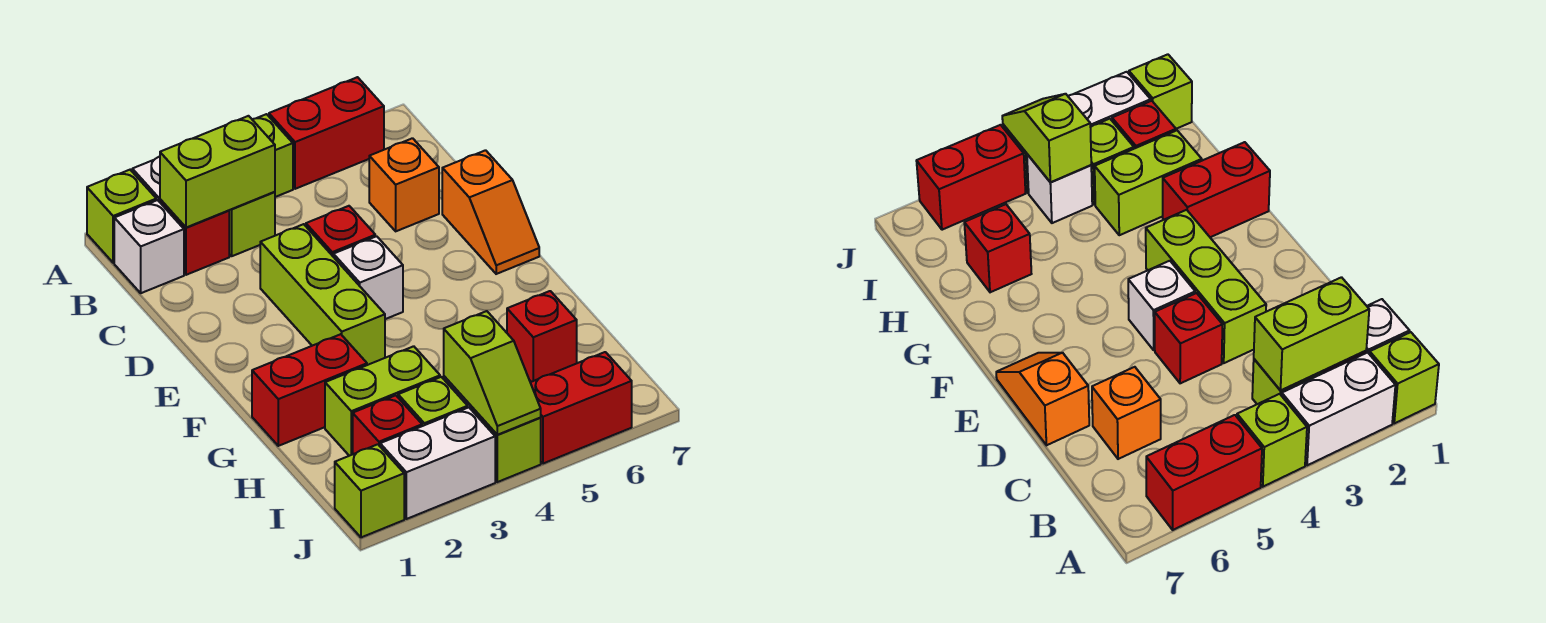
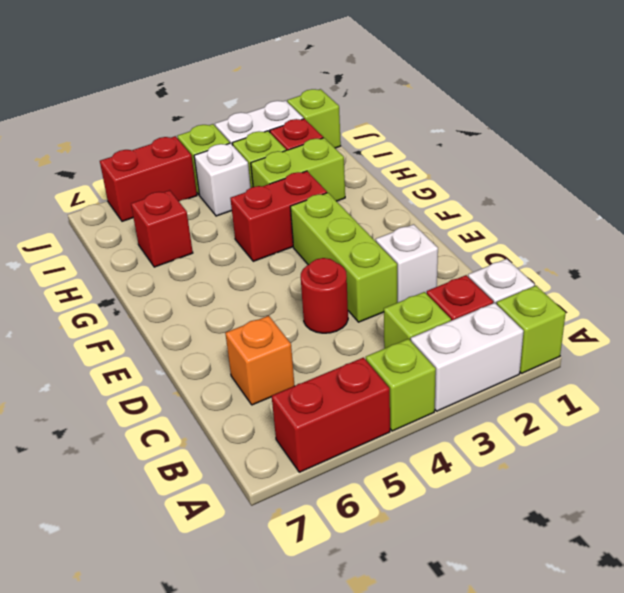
lime 1x2 brick [160,116,275,228] -> none
red 1x1 brick [306,206,375,256] -> red 1x1 round brick [301,258,348,333]
orange 1x2 slope [442,150,539,274] -> none
white 1x1 brick [333,236,403,319] -> white 1x1 brick moved to [376,224,438,303]
red 1x2 brick [252,334,367,446] -> red 1x2 brick moved to [230,171,327,261]
lime 1x2 slope [444,311,541,435] -> none

